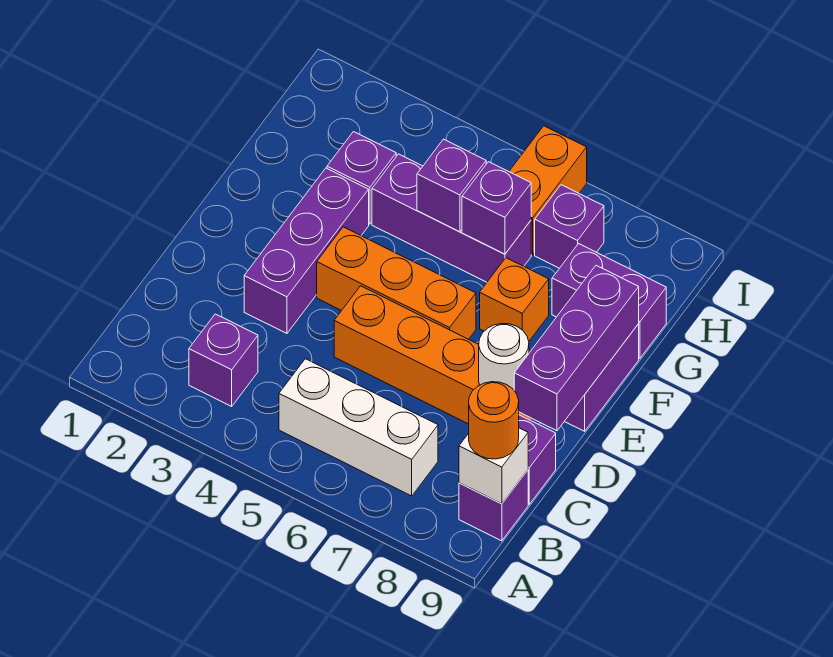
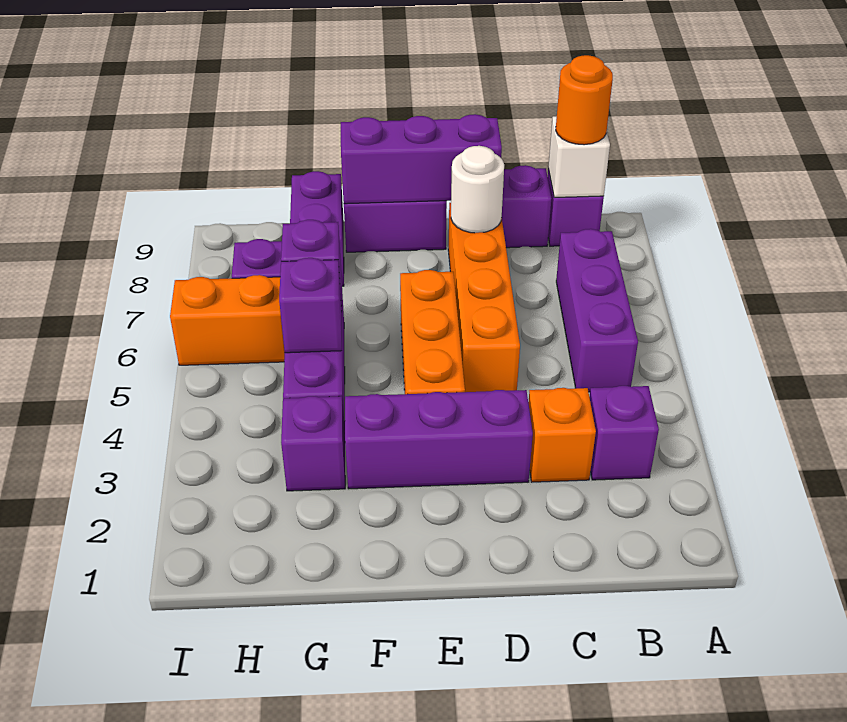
white 1x3 brick [279,359,438,496] -> purple 1x3 brick [556,229,638,392]
orange 1x1 brick [480,258,549,341] -> orange 1x1 brick moved to [528,388,596,482]

